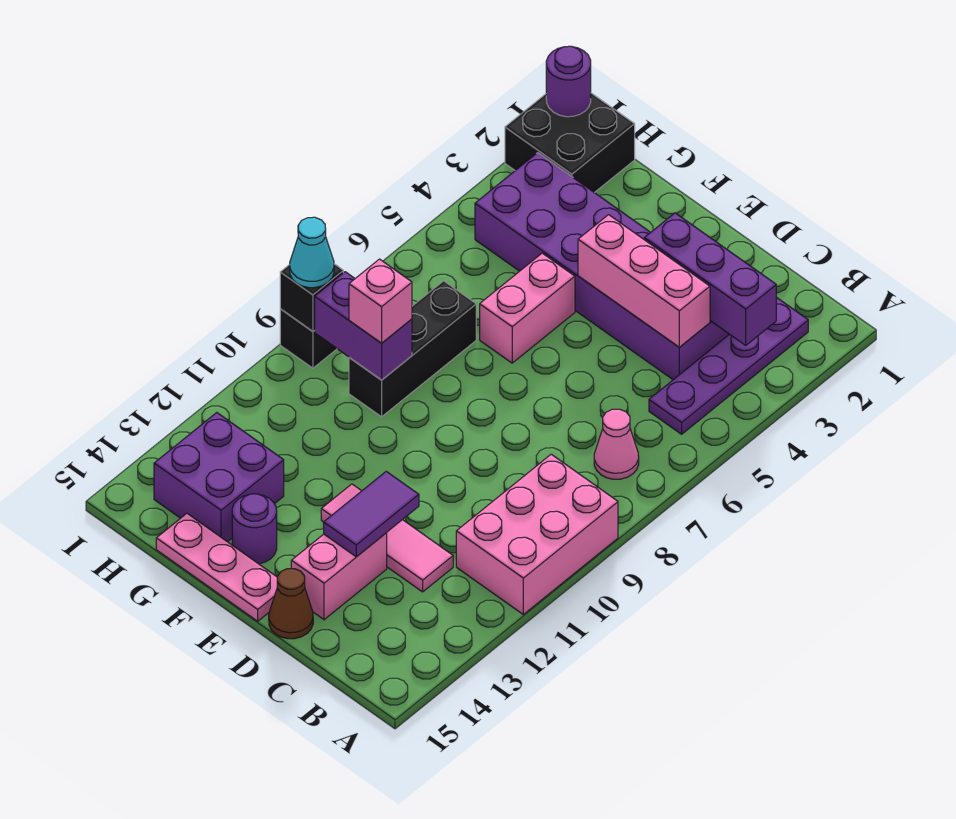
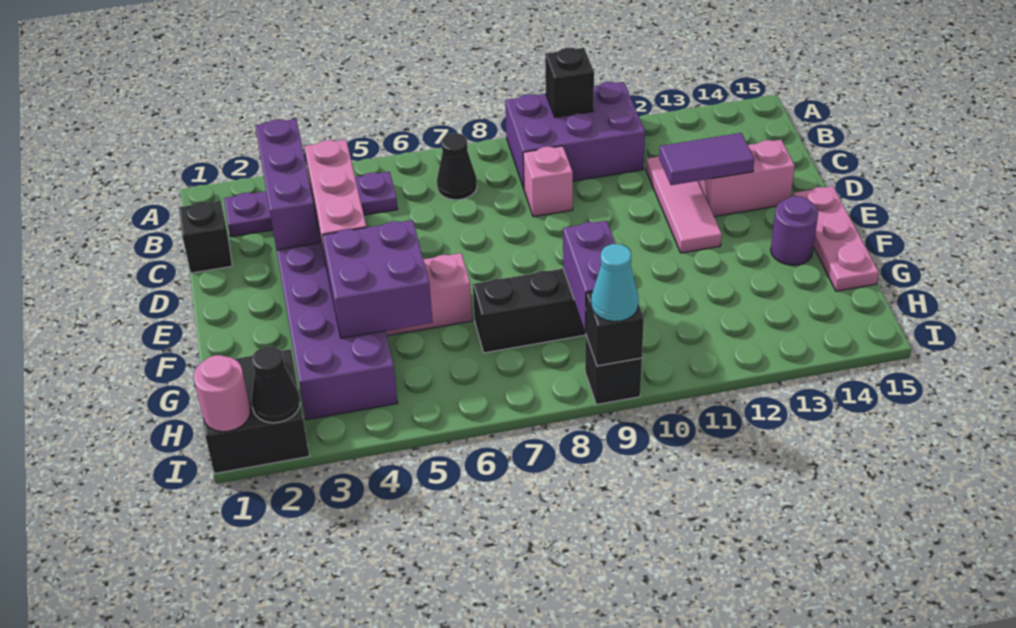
pink 2x3 brick [456,454,618,614] -> purple 2x3 brick [505,82,645,188]
none -> black 1x1 brick [545,48,594,117]
pink 1x1 cone [594,409,639,479] -> black 1x1 cone [437,133,477,200]
none -> black 1x1 brick [179,201,232,273]
brown 1x1 cone [269,569,313,639] -> none
pink 1x1 brick [349,259,412,343] -> pink 1x1 brick moved to [523,146,573,217]
purple 2x2 brick [154,413,284,542] -> purple 2x2 brick moved to [322,220,433,338]
purple 1x1 round brick [546,46,591,117] -> pink 1x1 round brick [194,355,250,432]
none -> black 1x1 cone [252,346,300,423]

